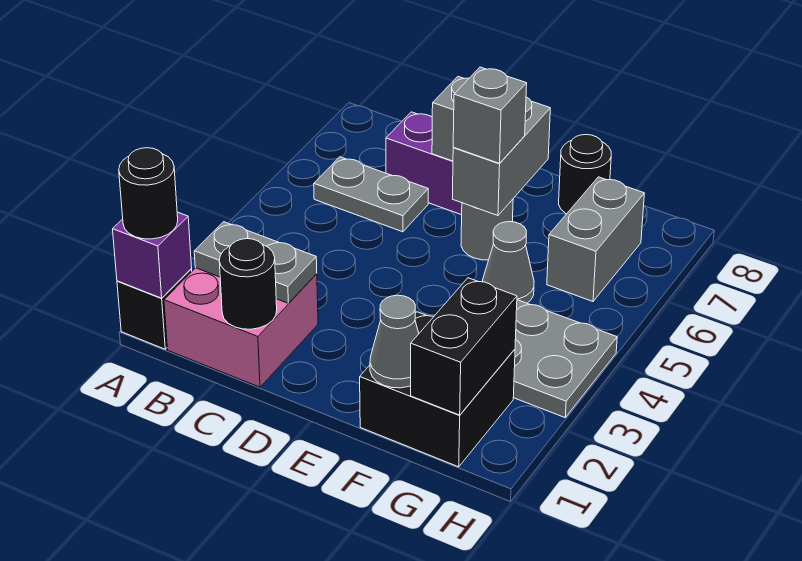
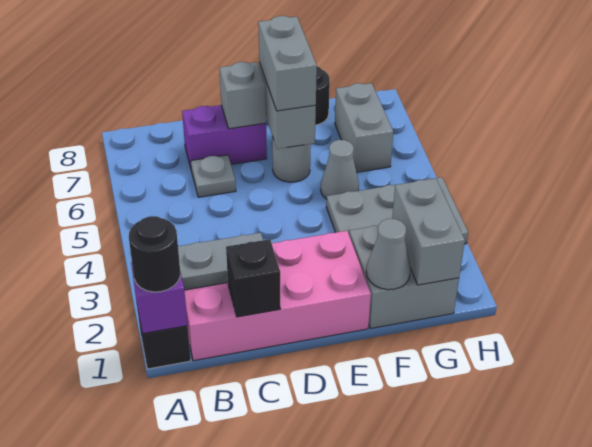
pink 2x2 brick [164,268,318,387] -> pink 2x4 brick [184,231,371,361]
grey 1x2 plate [314,157,428,232] -> grey 1x1 plate [191,155,236,197]
black 1x1 round brick [219,239,277,329] -> black 1x1 brick [226,239,281,317]
grey 1x1 brick [453,67,527,163] -> grey 1x2 brick [258,16,317,111]
black 2x2 brick [360,312,515,467] -> grey 2x2 brick [349,226,459,328]
black 1x2 brick [411,278,517,415] -> grey 1x2 brick [392,178,465,285]

